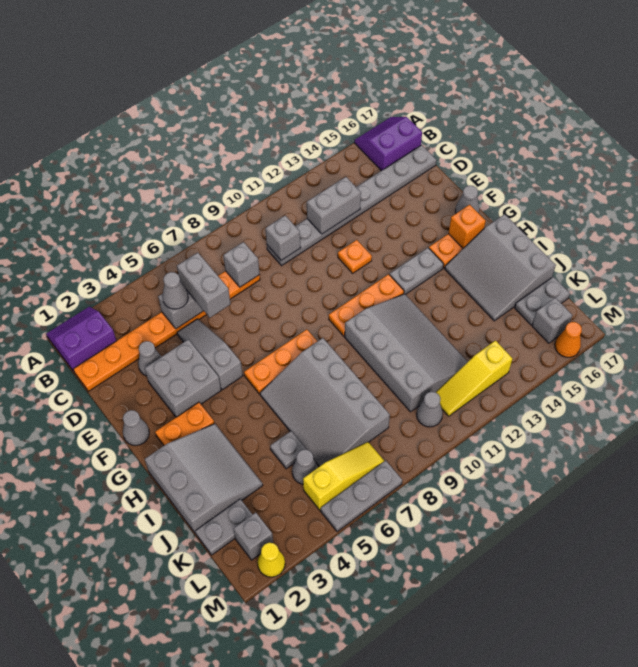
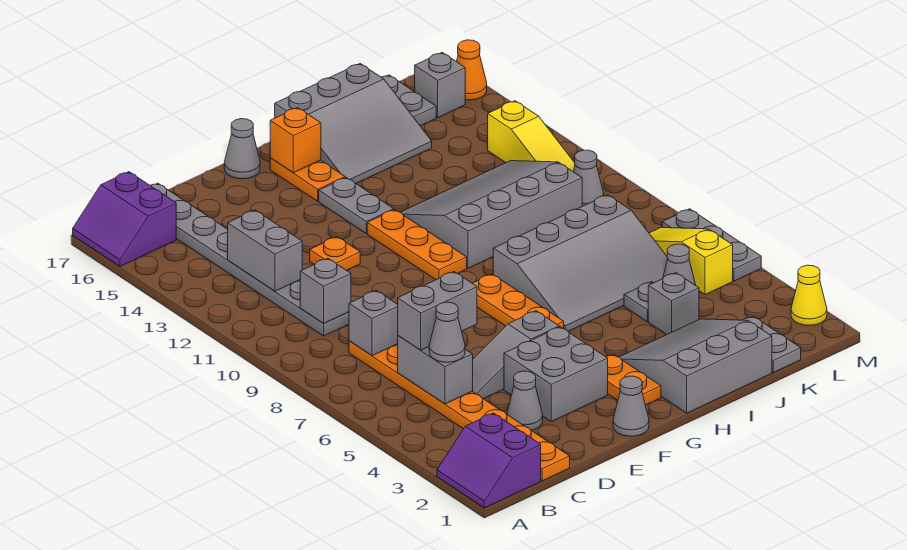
grey 1x1 brick [234,513,273,560] -> grey 1x1 brick moved to [648,273,699,335]

